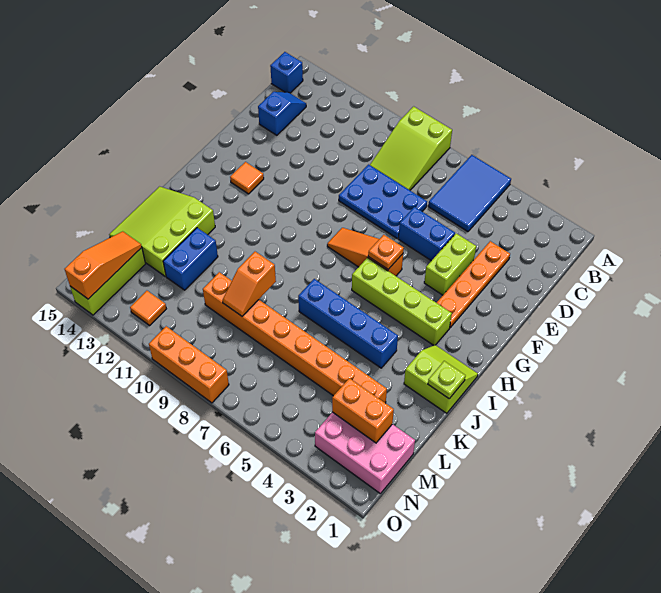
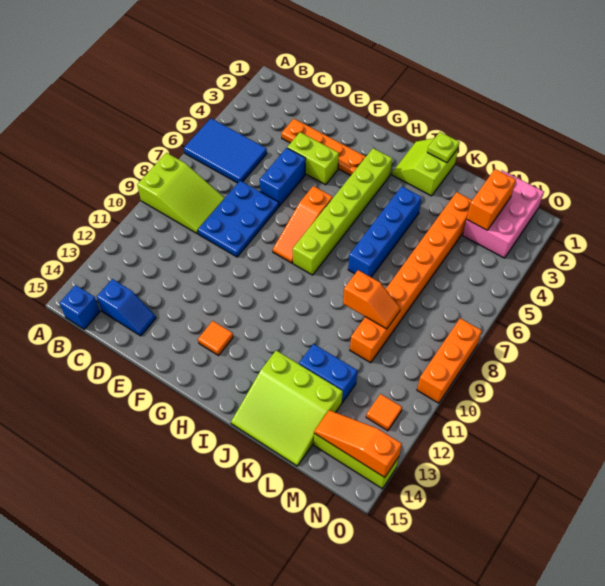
blue 1x2 slope [258,92,306,135] -> blue 1x2 slope turned to [97,279,156,336]
orange 1x1 plate [368,235,404,269] -> none
lime 1x4 brick [352,258,452,345] -> lime 1x6 brick [293,148,392,275]

